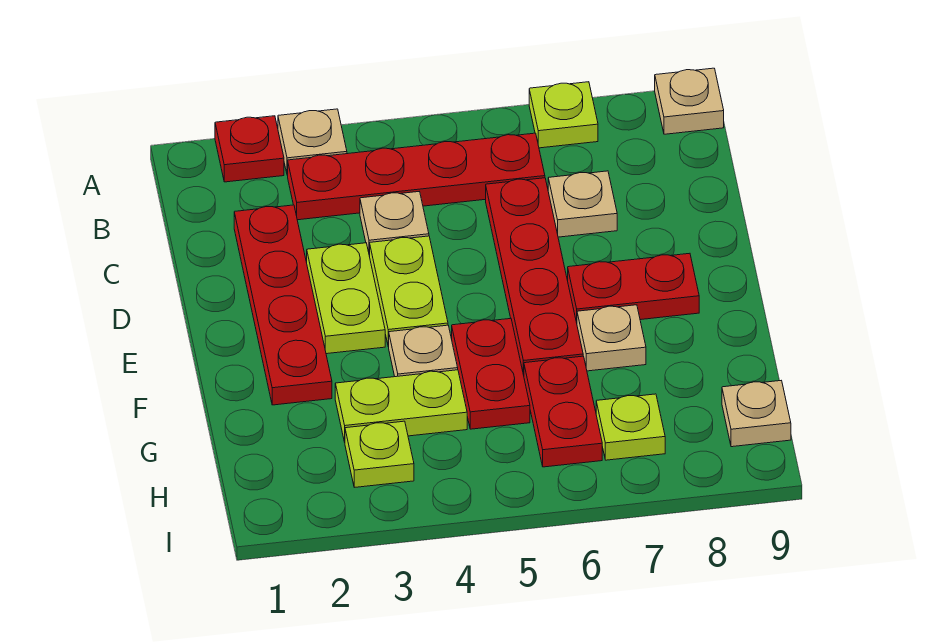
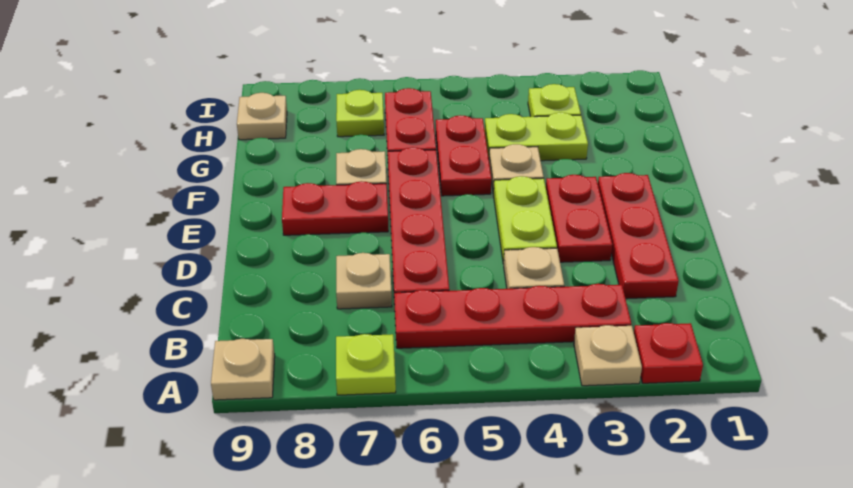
red 1x4 plate [234,205,332,405] -> red 1x3 plate [598,173,679,299]
lime 1x2 plate [307,243,385,354] -> red 1x2 plate [546,175,612,262]

